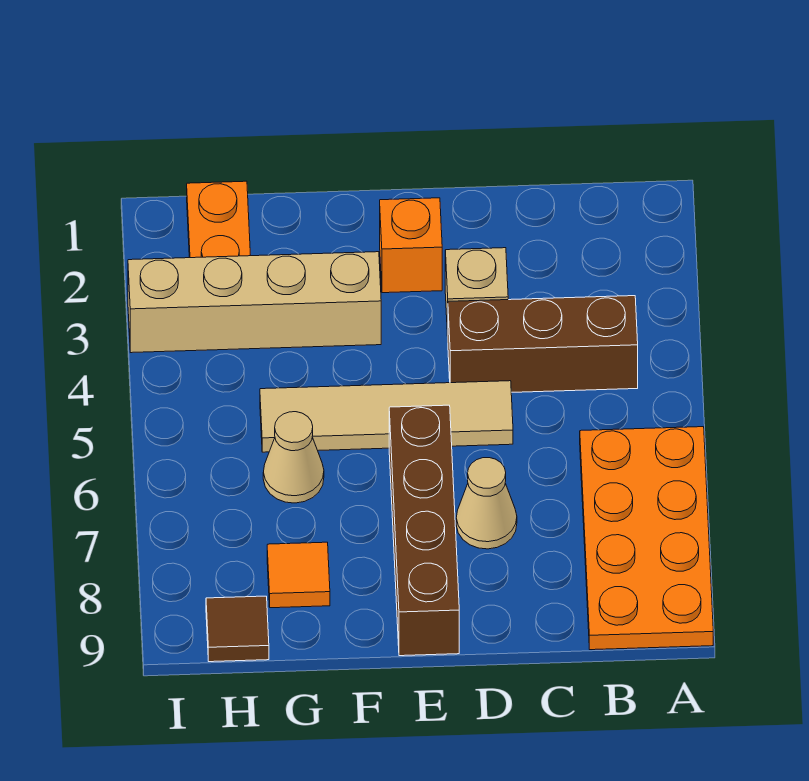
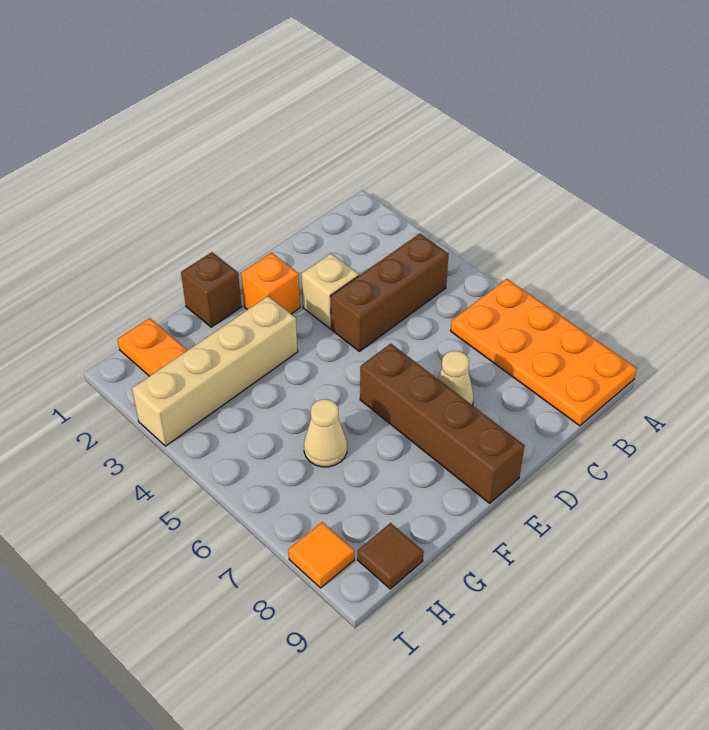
tan 1x4 tile [260,381,513,452] -> none
none -> brown 1x1 brick [181,252,241,327]
orange 1x1 tile [267,542,330,608] -> orange 1x1 tile moved to [288,522,354,588]

